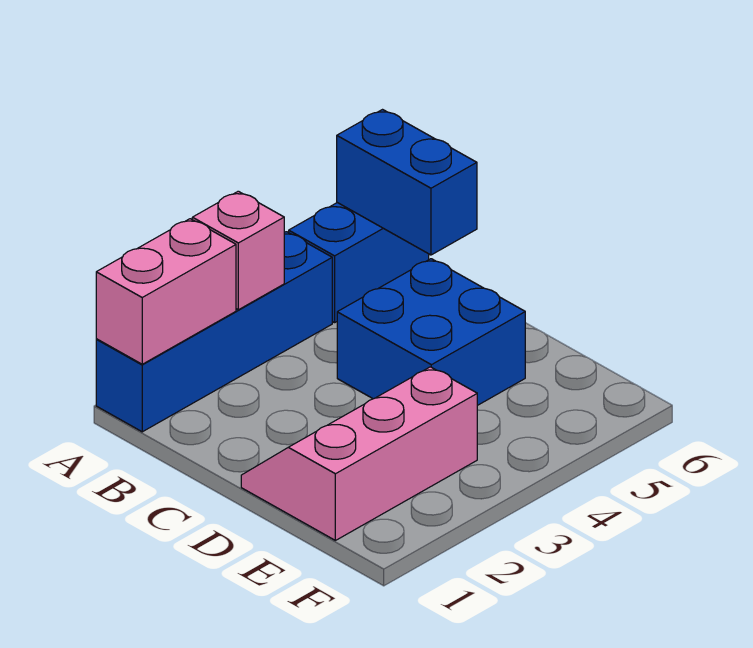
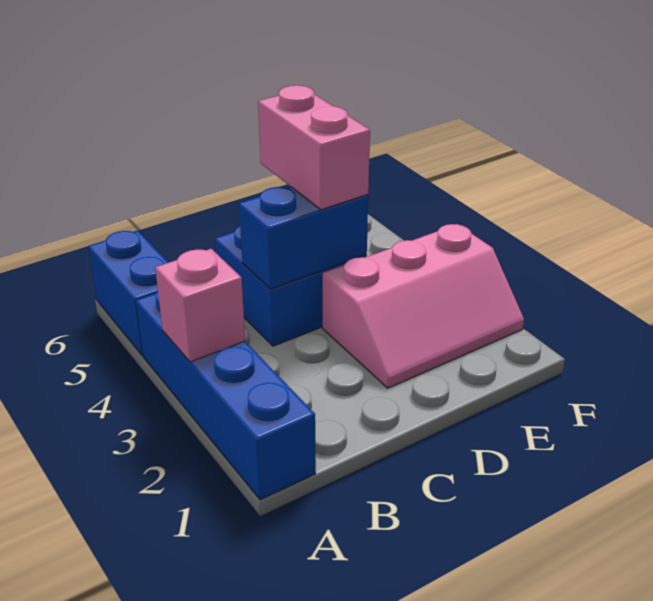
pink 1x2 brick [96,219,236,364] -> pink 1x2 brick moved to [258,85,370,210]
blue 1x2 brick [337,110,477,255] -> blue 1x2 brick moved to [239,187,368,289]
pink 2x3 slope [241,367,477,540] -> pink 2x3 slope turned to [323,224,524,388]

